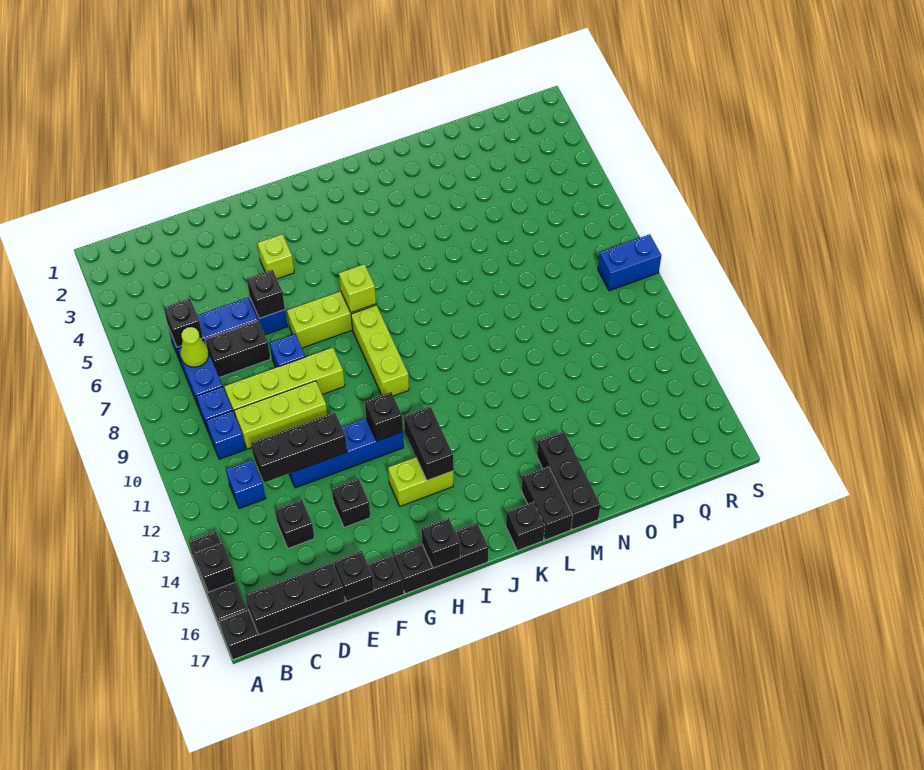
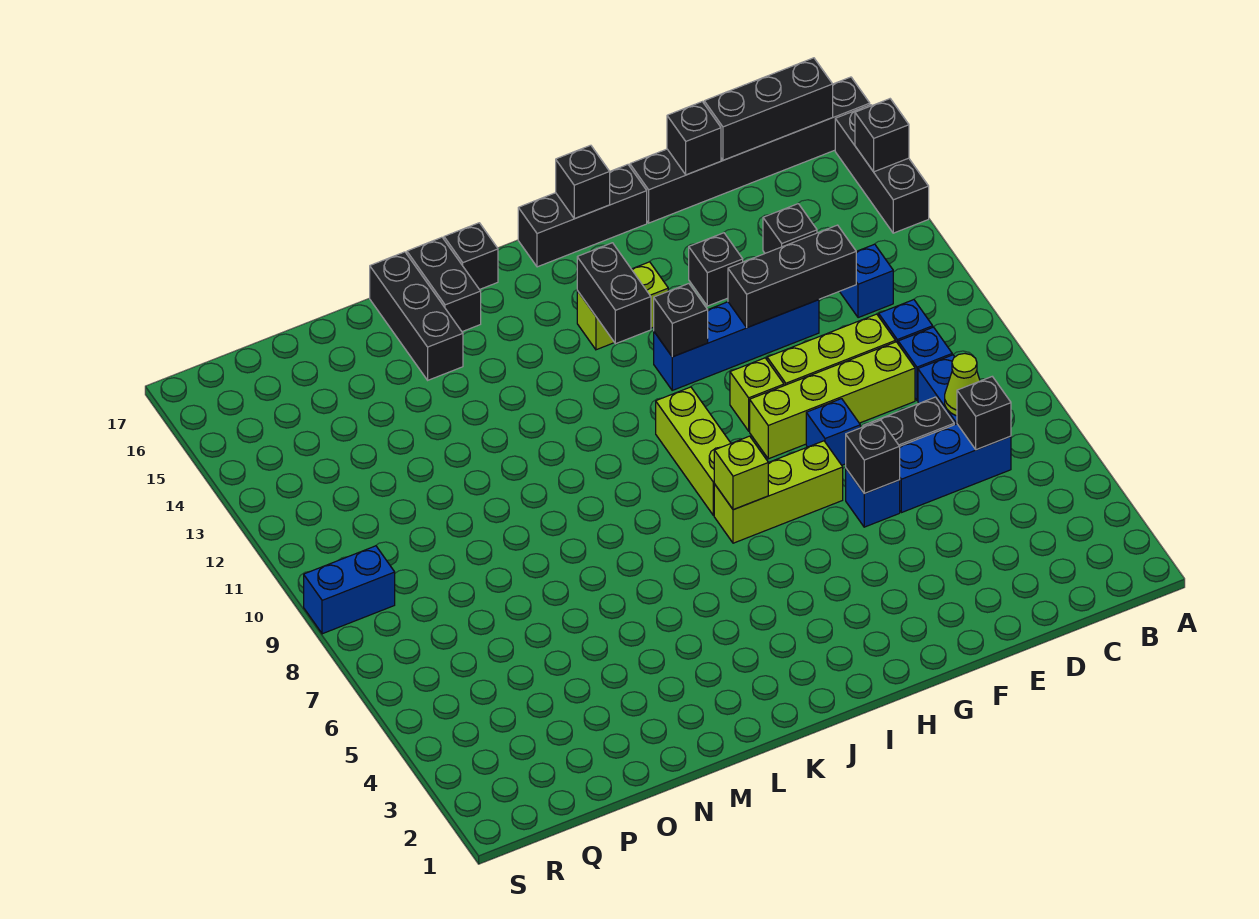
lime 1x1 brick [258,234,294,279] -> lime 1x1 brick moved to [730,358,784,431]

